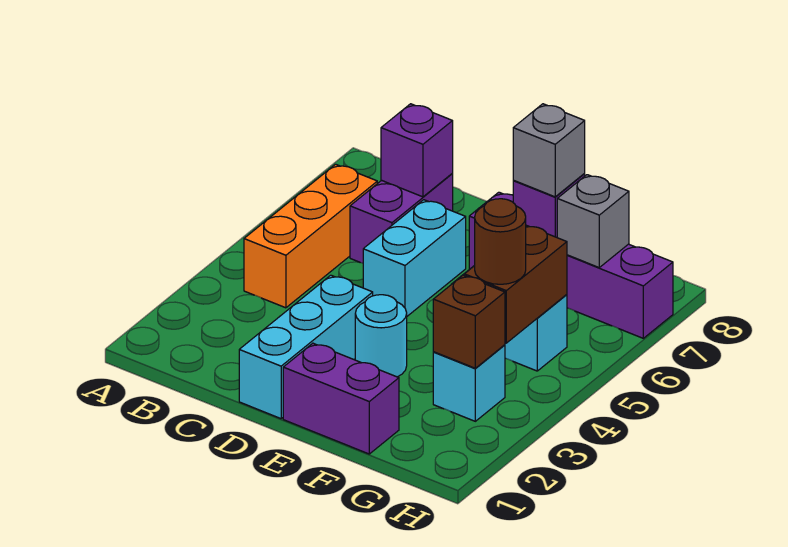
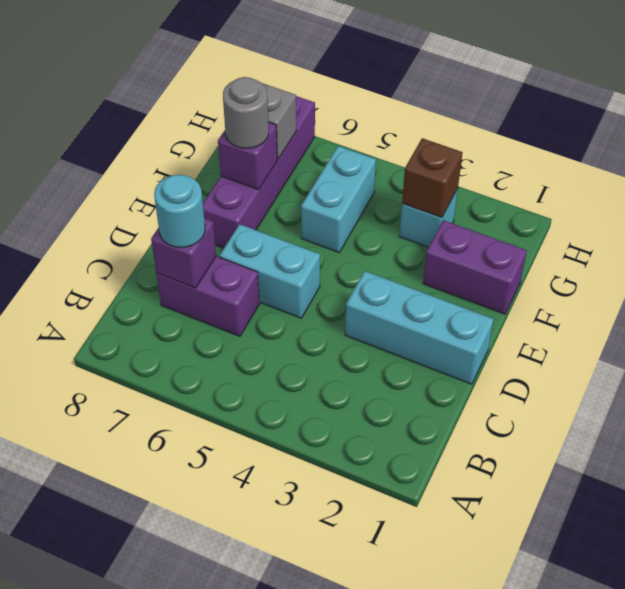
orange 1x3 brick [244,164,377,308] -> none
purple 1x2 brick [283,343,399,454] -> purple 1x2 brick turned to [423,220,527,314]
cyan 1x1 round brick [355,295,407,377] -> cyan 1x1 round brick moved to [154,175,205,248]
grey 1x1 brick [513,104,585,197] -> grey 1x1 round brick [223,77,269,148]
brown 1x2 brick [464,225,567,343] -> none
brown 1x1 round brick [474,199,526,284] -> none

